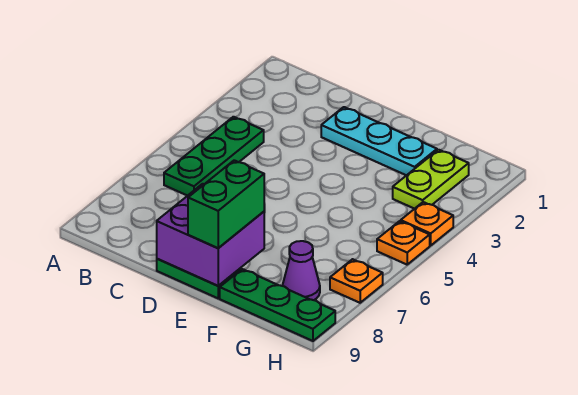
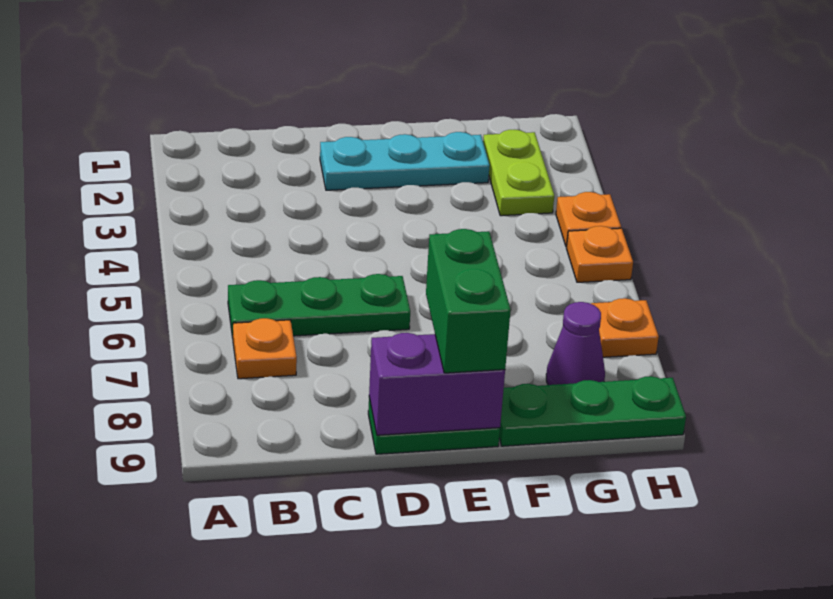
green 1x3 plate [164,117,264,196] -> green 1x3 plate turned to [228,274,410,338]
none -> orange 1x1 plate [233,318,297,379]
purple 2x2 brick [157,184,264,286] -> purple 1x2 brick [369,333,505,435]

